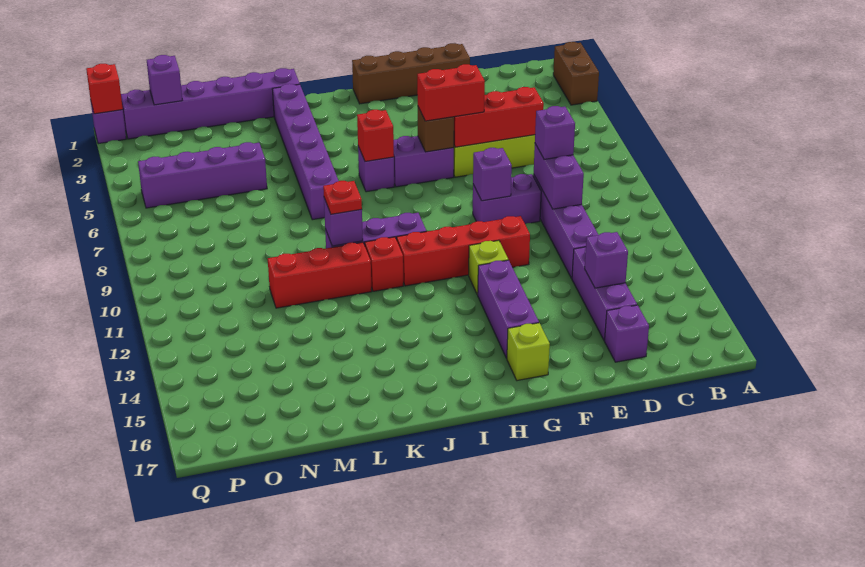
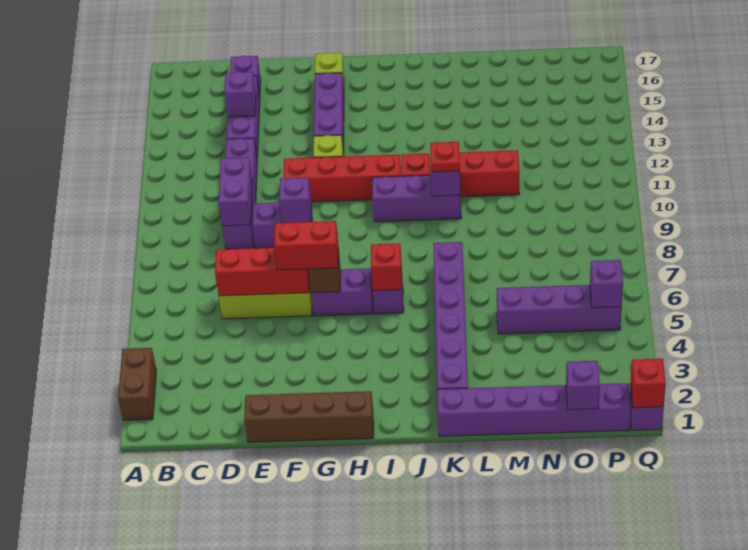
purple 1x1 brick [535,106,575,159] -> purple 1x1 brick moved to [590,260,623,308]

